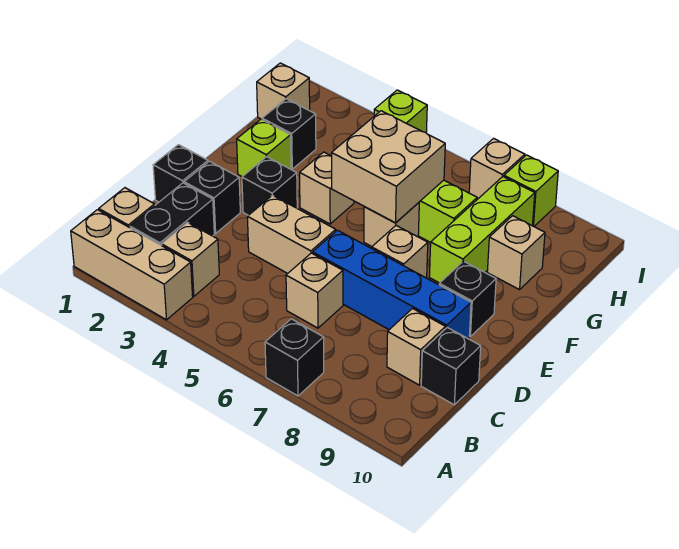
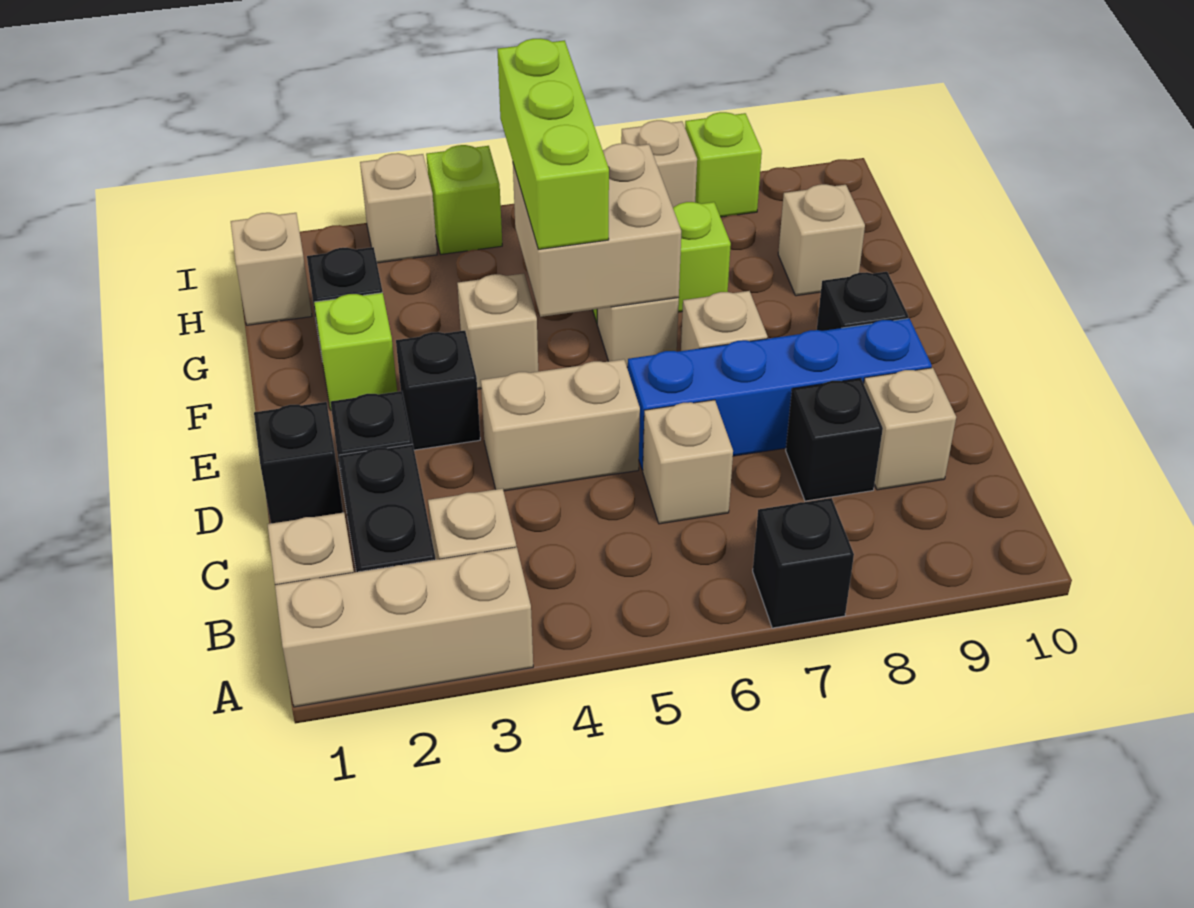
black 1x1 brick [421,327,481,405] -> black 1x1 brick moved to [786,378,883,501]
lime 1x3 brick [429,177,535,283] -> lime 1x3 brick moved to [497,39,609,249]
none -> tan 1x1 brick [360,153,437,263]

